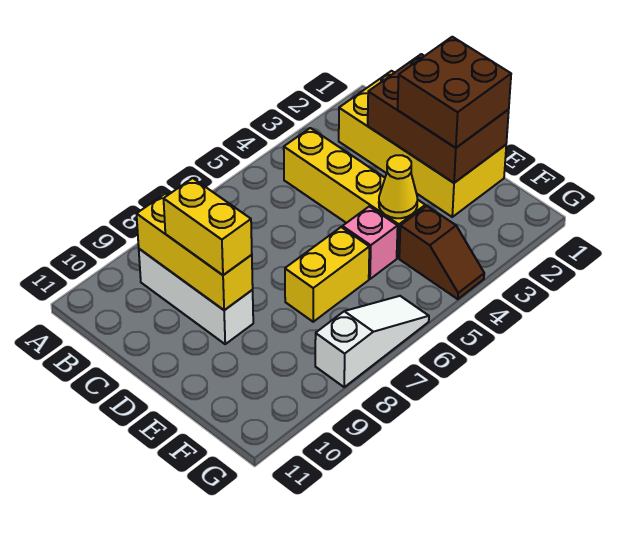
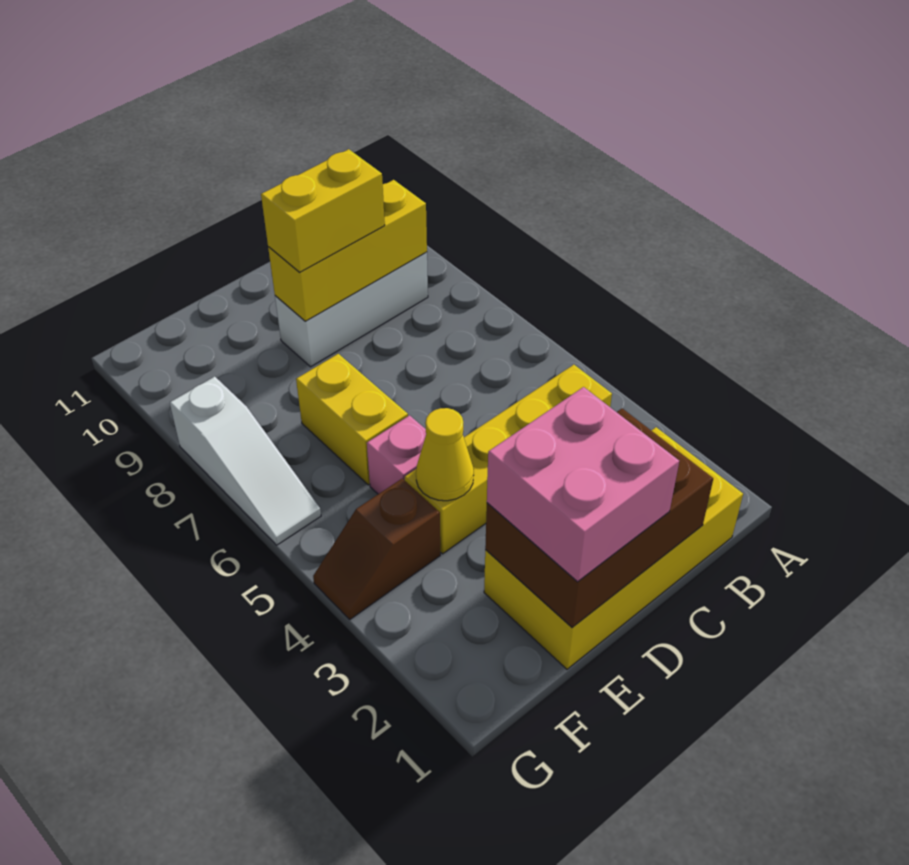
brown 2x2 brick [398,37,511,148] -> pink 2x2 brick [487,387,679,582]

